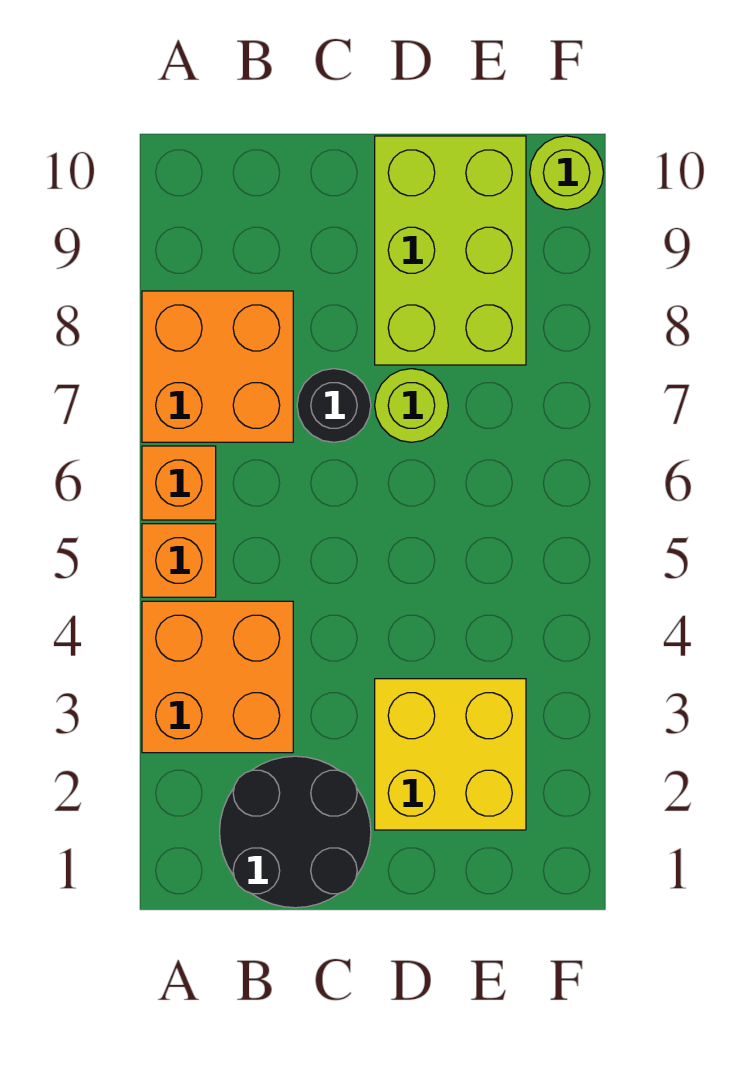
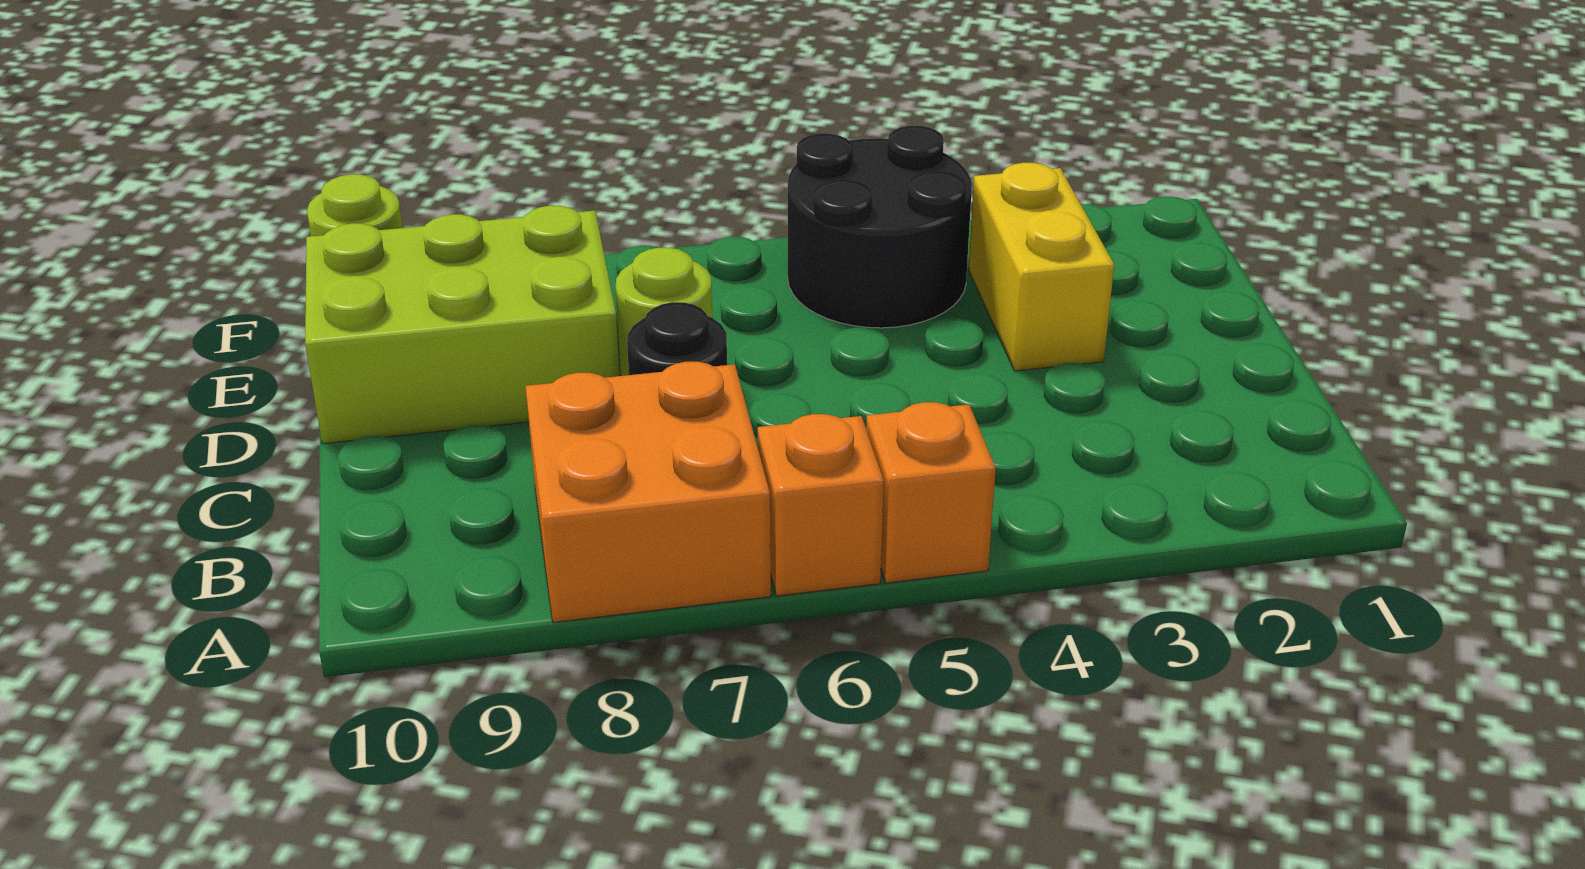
orange 2x2 brick [142,601,293,753] -> none
black 2x2 round brick [220,756,371,908] -> black 2x2 round brick moved to [788,126,972,328]
yellow 2x2 brick [375,679,526,830] -> yellow 1x2 brick [968,163,1114,371]

